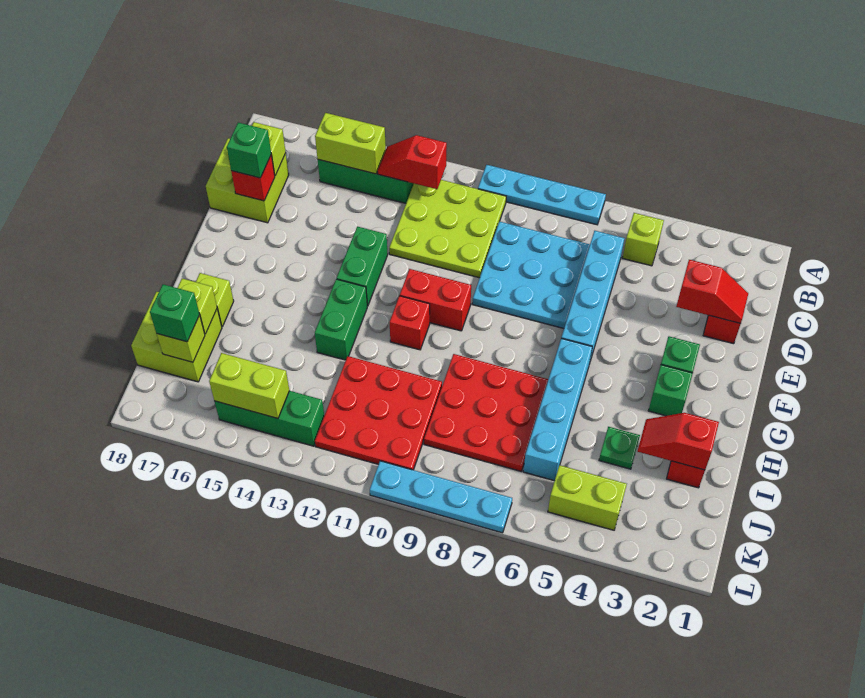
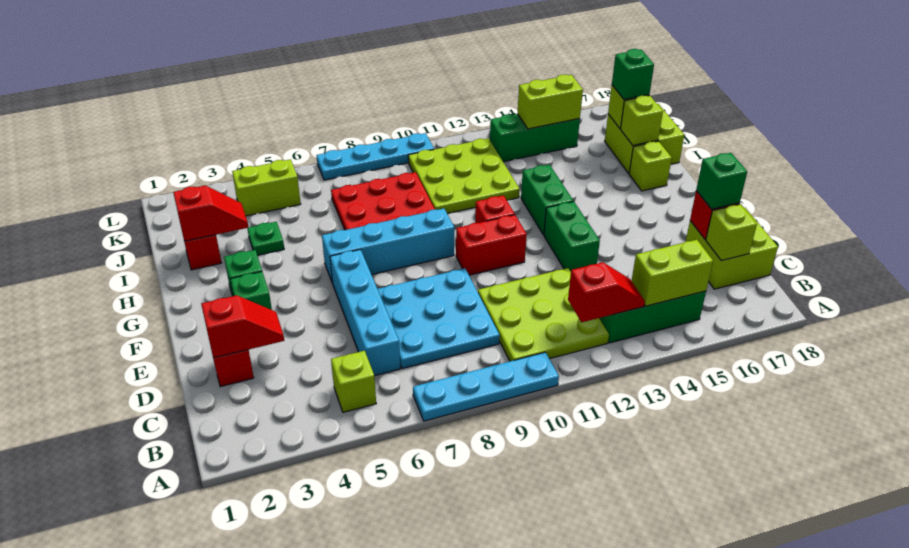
red 1x2 slope [676,260,748,324] -> red 1x2 slope turned to [201,295,284,358]
cyan 1x4 brick [523,338,592,481] -> cyan 1x4 brick turned to [322,209,454,283]
red 3x3 plate [315,356,442,470] -> lime 3x3 plate [408,138,520,214]

